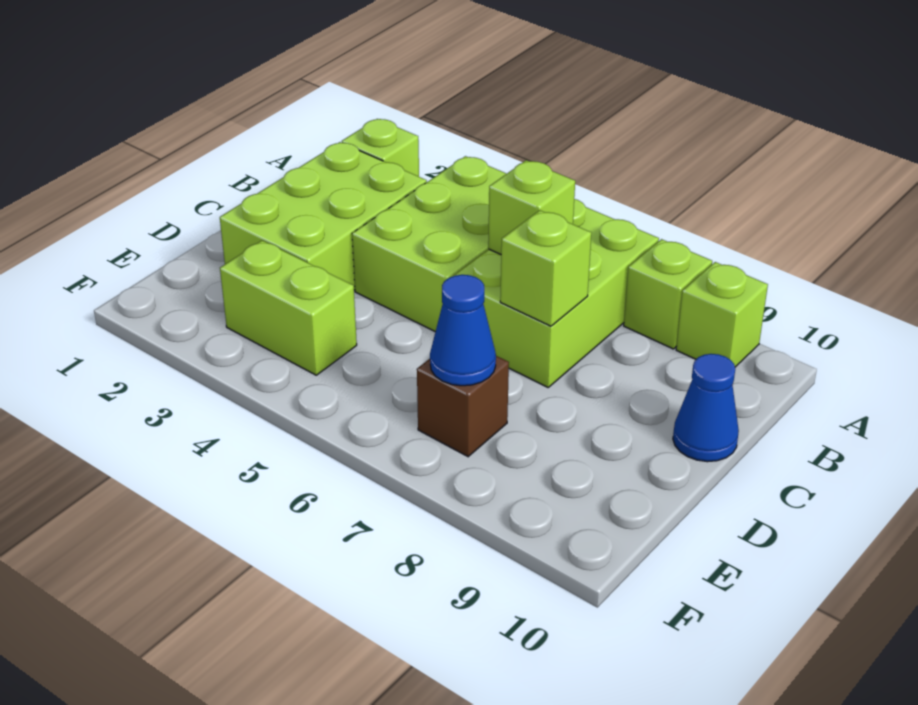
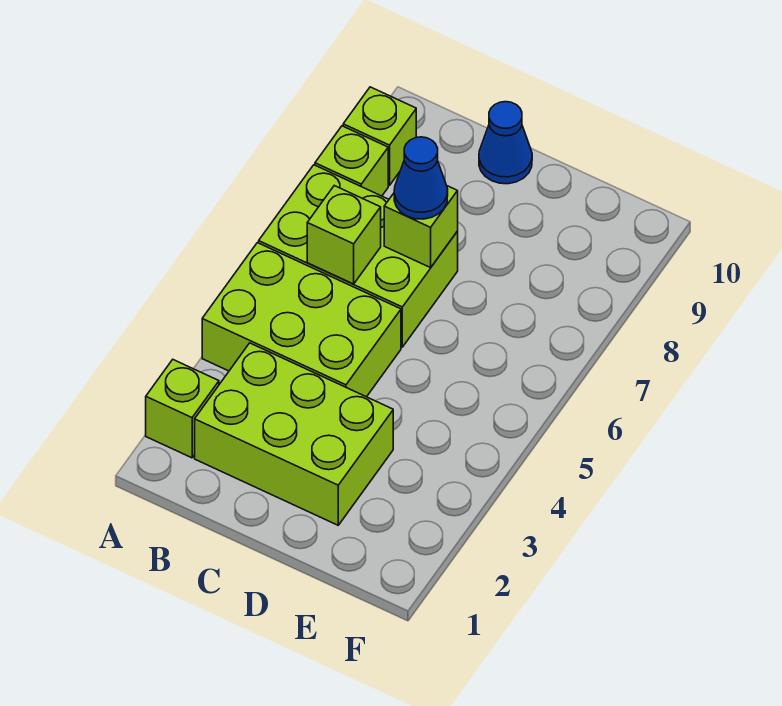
lime 1x2 brick [220,241,357,375] -> none
brown 1x1 brick [417,356,509,457] -> none
blue 1x1 cone [430,275,496,386] -> blue 1x1 cone moved to [394,137,448,219]

